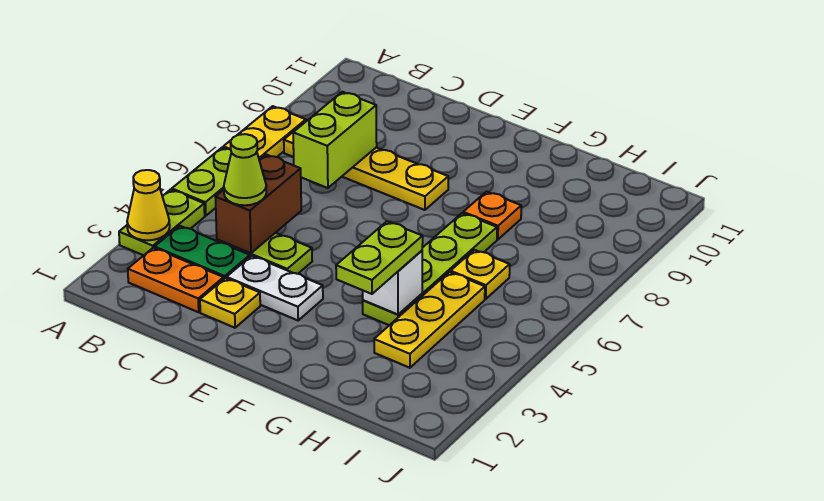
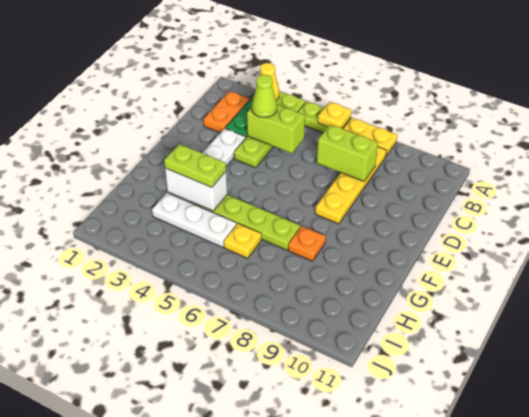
brown 1x2 brick [215,155,301,253] -> lime 1x2 brick [247,105,305,153]
yellow 1x1 plate [200,278,260,328] -> yellow 1x1 plate moved to [318,102,351,128]
white 1x1 brick [363,251,422,314] -> white 1x2 brick [165,168,227,211]
yellow 1x3 plate [374,272,485,368] -> white 1x3 plate [152,193,237,247]

